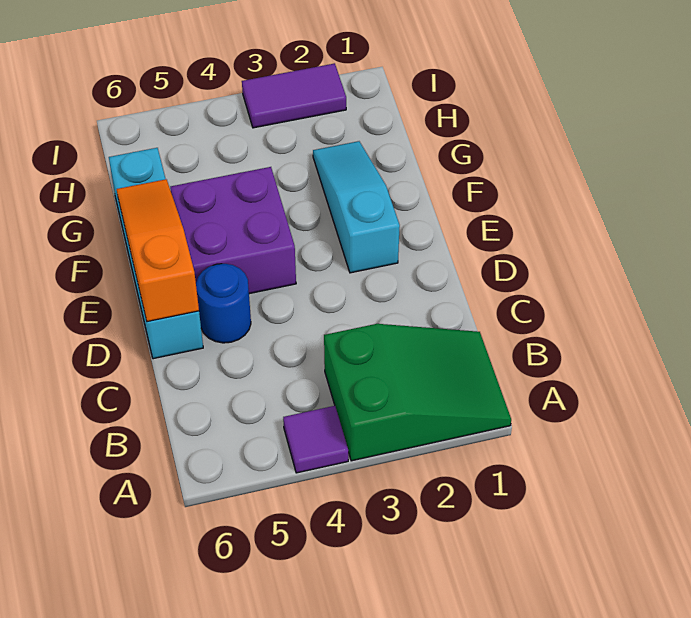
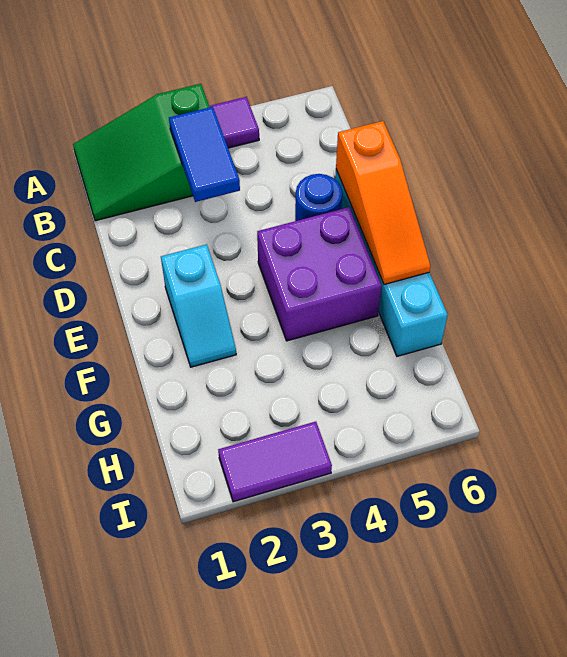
none -> blue 1x2 tile [169,107,240,202]
cyan 1x3 slope [313,141,400,273] -> cyan 1x2 slope [161,244,236,367]

